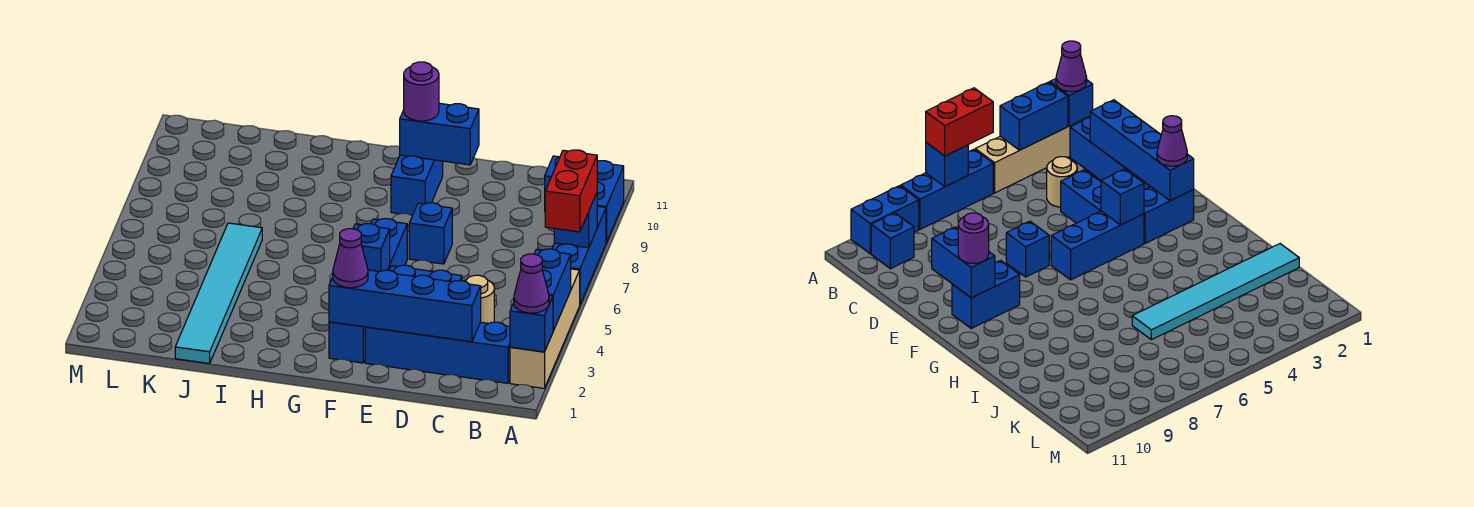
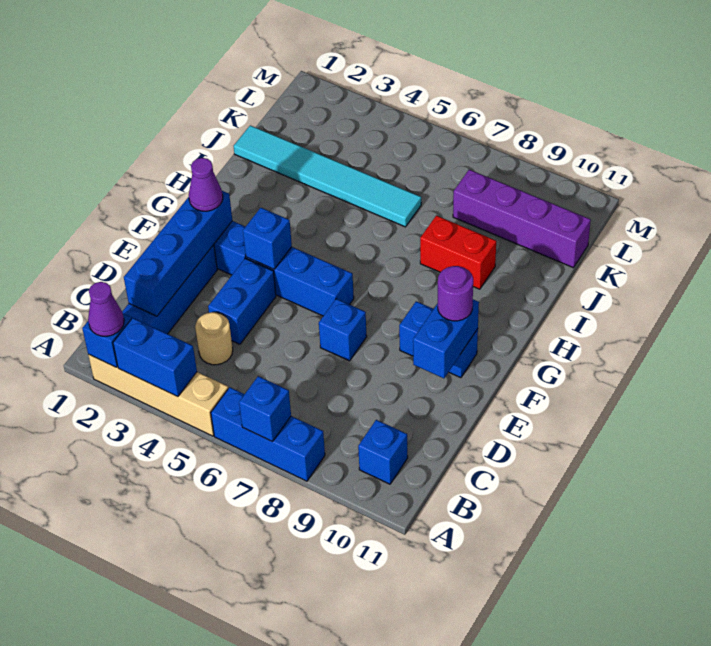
red 1x2 brick [545,150,597,232] -> red 1x2 brick moved to [420,216,496,289]
blue 1x2 brick [597,161,624,242] -> none
none -> purple 1x4 brick [453,170,591,268]

